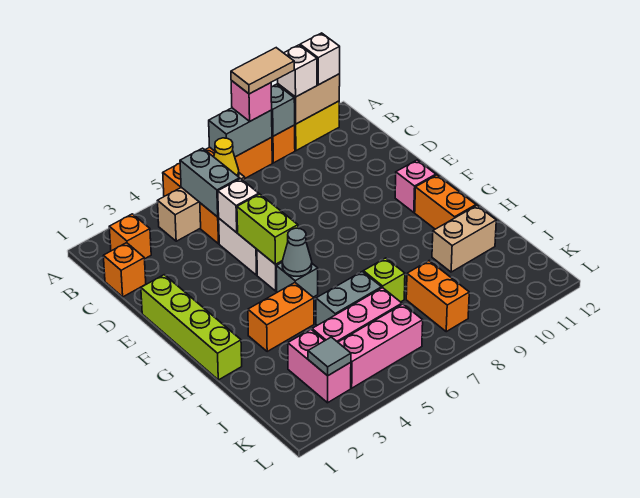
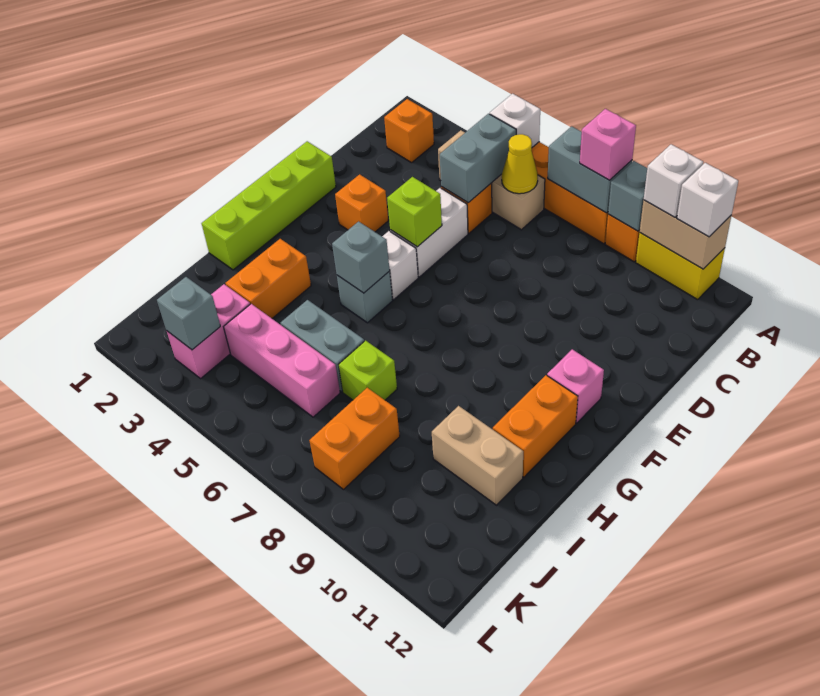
tan 1x2 tile [231,48,294,94] -> none
orange 1x1 brick [103,243,146,297] -> orange 1x1 brick moved to [335,174,388,232]
white 1x1 brick [218,179,259,233] -> white 1x1 brick moved to [490,94,540,147]
lime 1x2 brick [237,194,298,264] -> lime 1x1 brick [387,177,442,247]
grey 1x1 cone [282,228,312,276] -> grey 1x1 brick [332,221,390,293]
orange 1x2 brick [248,283,314,351] -> orange 1x2 brick turned to [226,239,311,318]
grey 1x1 tile [308,337,351,376] -> grey 1x1 brick [157,277,220,350]
pink 1x3 brick [338,304,423,388] -> none

